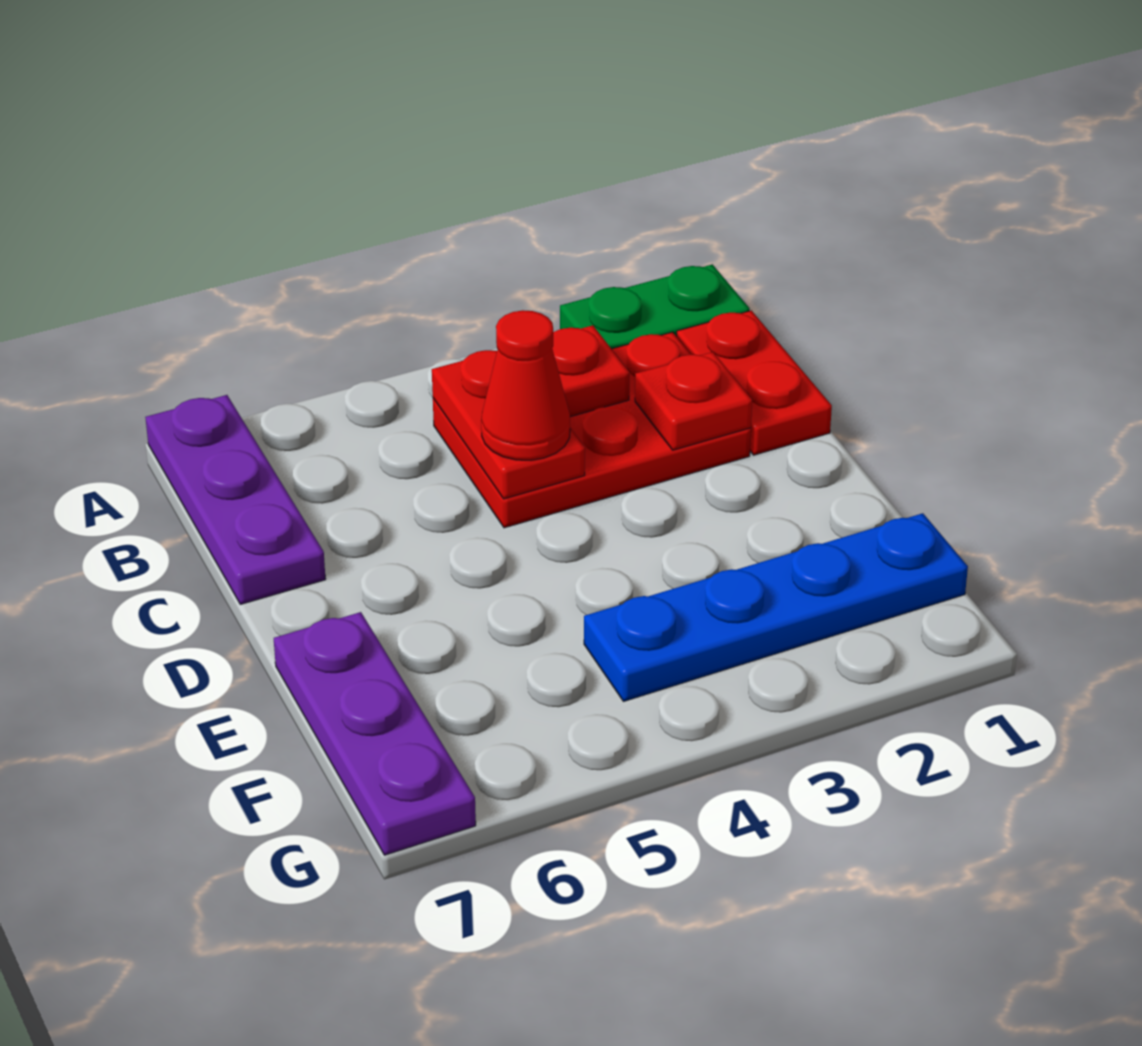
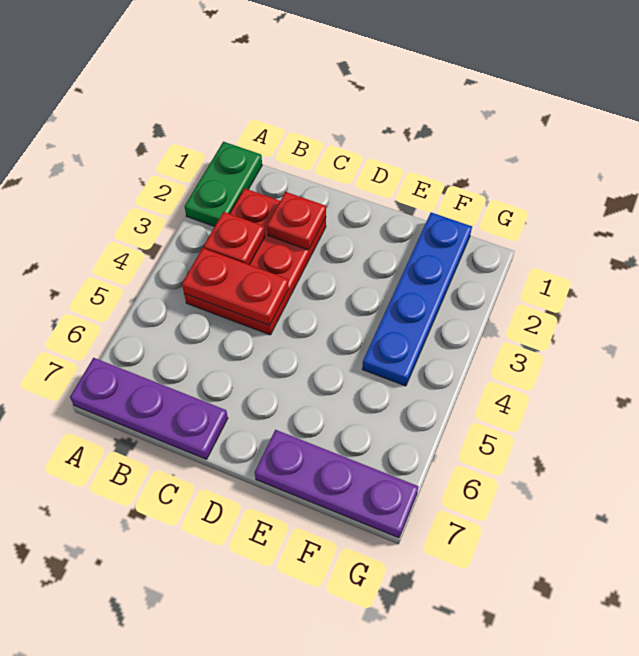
red 1x2 plate [677,311,832,455] -> none
red 1x1 cone [481,310,570,460] -> none

